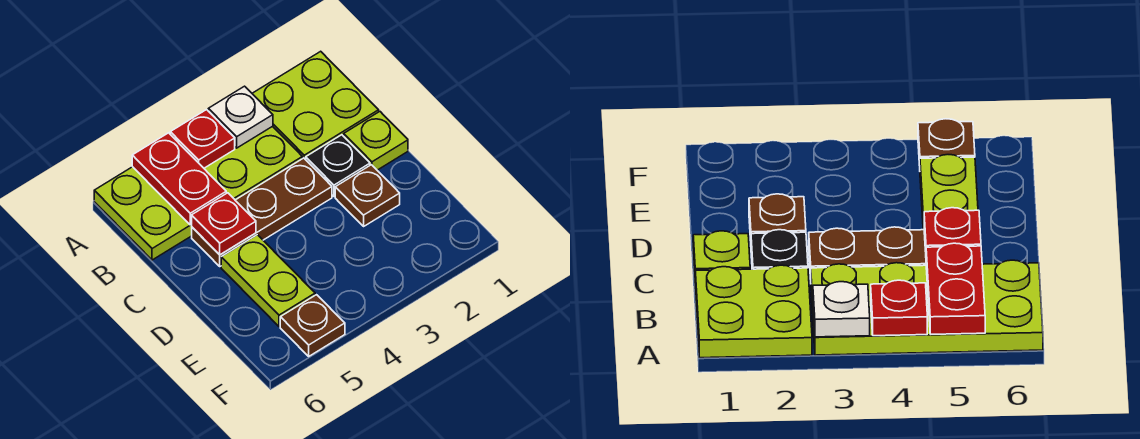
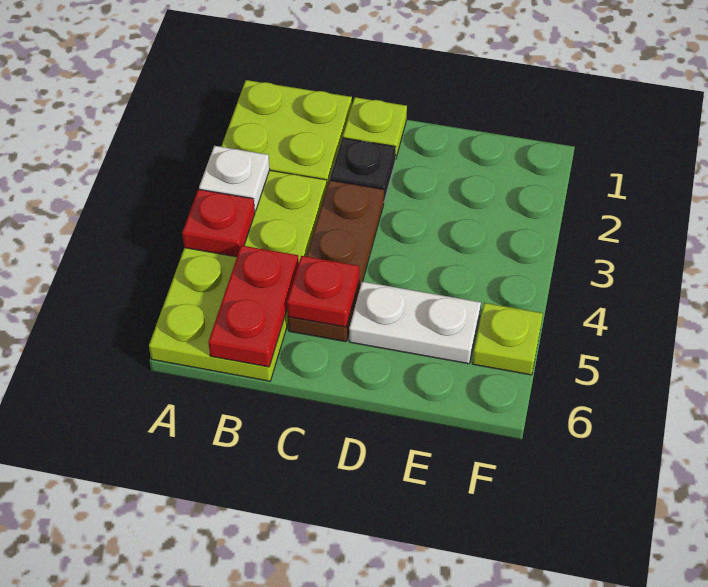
red 1x2 plate [132,133,226,225] -> red 1x2 plate turned to [208,245,299,367]
brown 1x1 plate [335,165,400,226] -> none
lime 1x2 plate [221,235,315,326] -> white 1x2 plate [349,281,481,364]
brown 1x1 plate [280,295,345,356] -> lime 1x1 plate [473,303,543,375]

